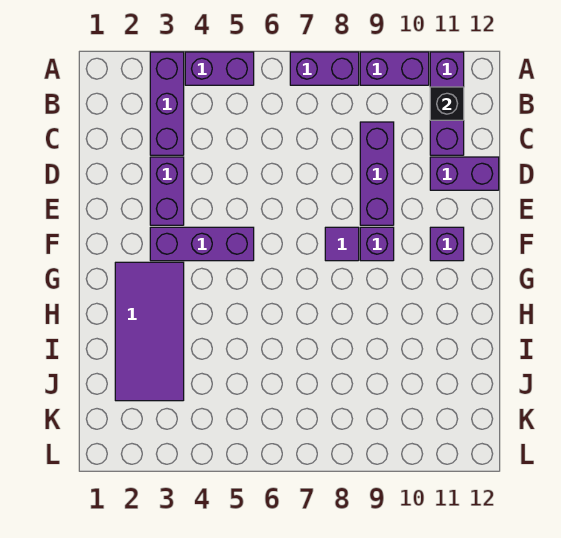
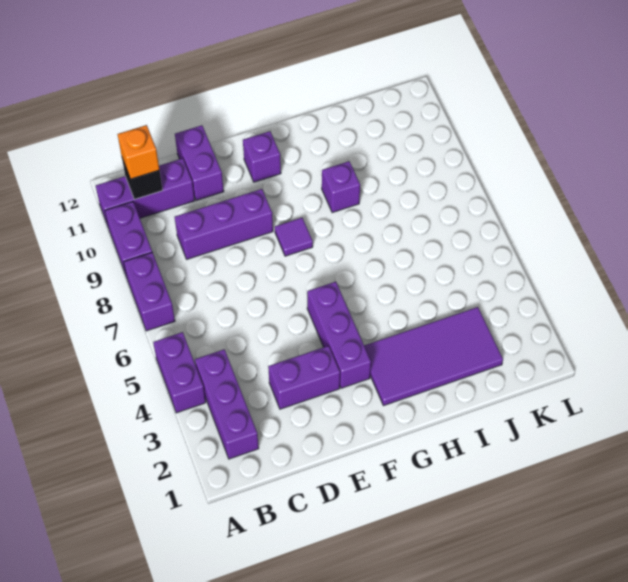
purple 1x3 brick [150,52,184,155] -> purple 1x3 brick turned to [195,349,259,459]
none -> orange 1x1 brick [117,125,159,179]
purple 1x1 brick [360,227,394,261] -> purple 1x1 brick moved to [322,161,360,213]

